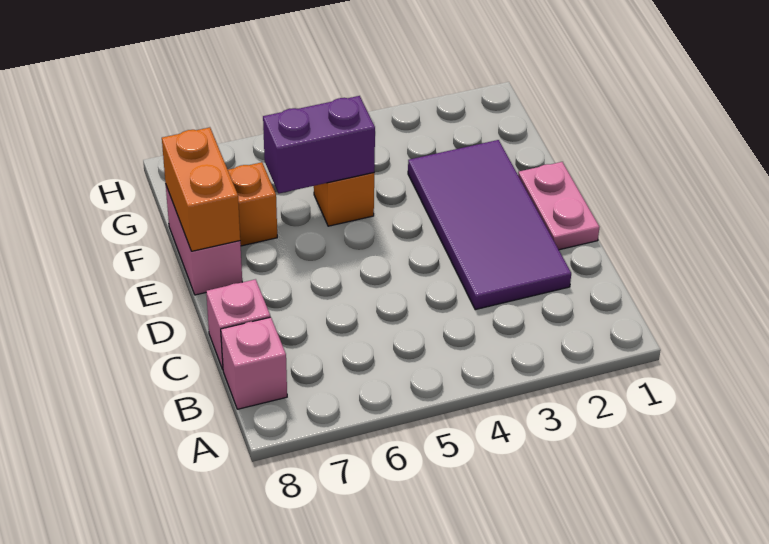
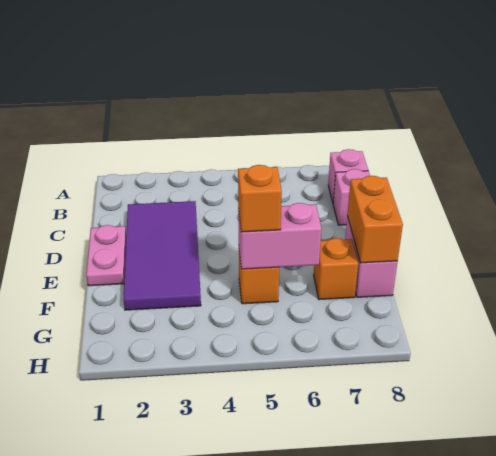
purple 1x2 brick [263,96,375,193] -> pink 1x2 brick [238,203,322,269]
none -> orange 1x1 brick [238,165,282,232]

